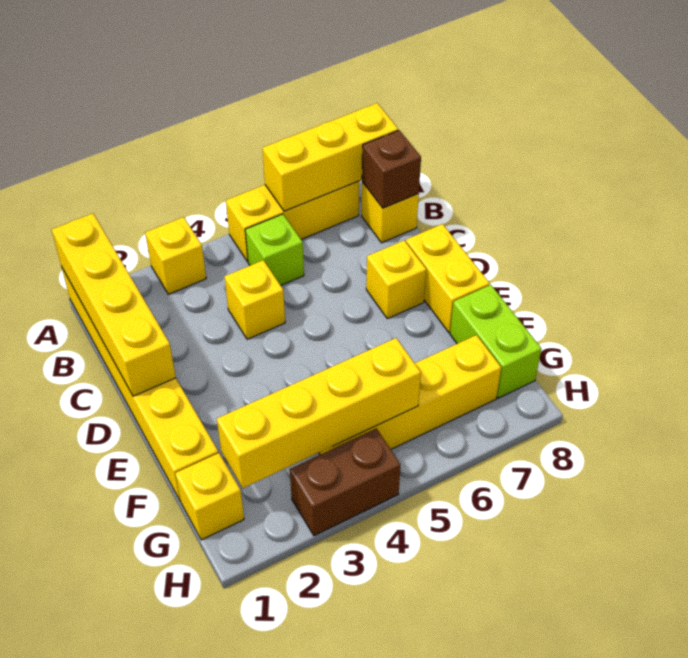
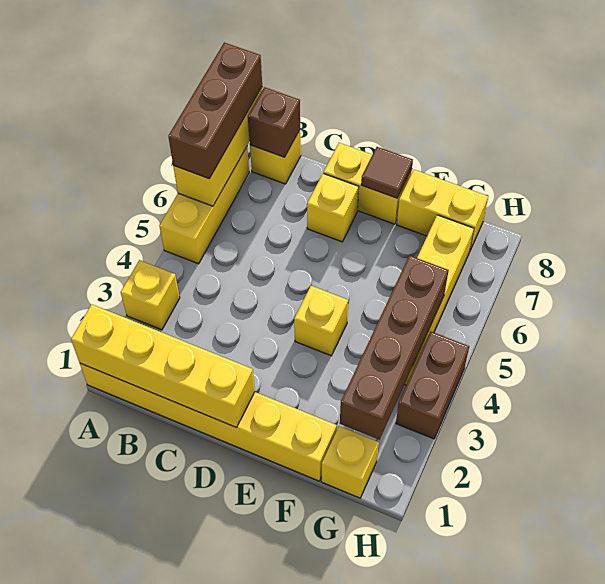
none -> brown 1x3 brick [168,42,262,179]
lime 1x1 brick [245,214,304,285] -> none
yellow 1x1 brick [225,260,285,339] -> yellow 1x1 brick moved to [294,286,348,356]
none -> brown 1x1 tile [361,147,413,198]
lime 1x2 brick [450,285,541,398] -> yellow 1x2 brick [397,170,488,250]
yellow 1x4 brick [217,338,421,488] -> brown 1x4 brick [340,256,449,440]

